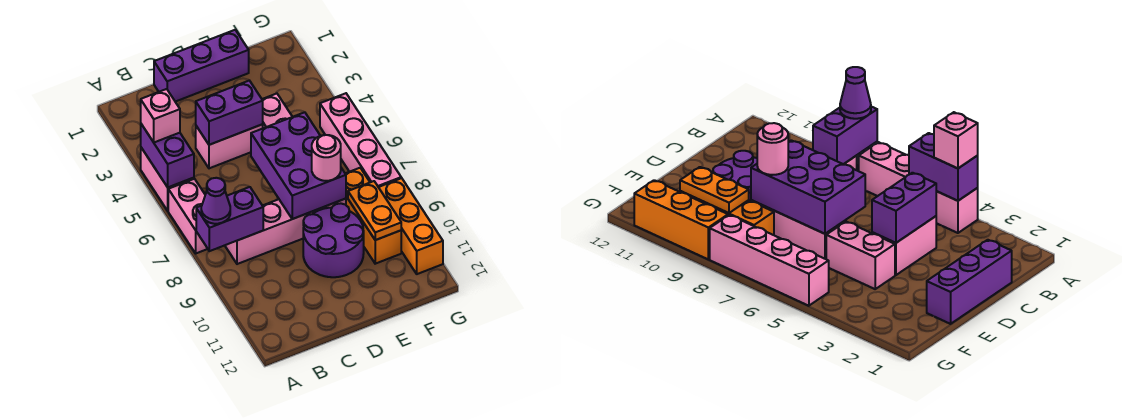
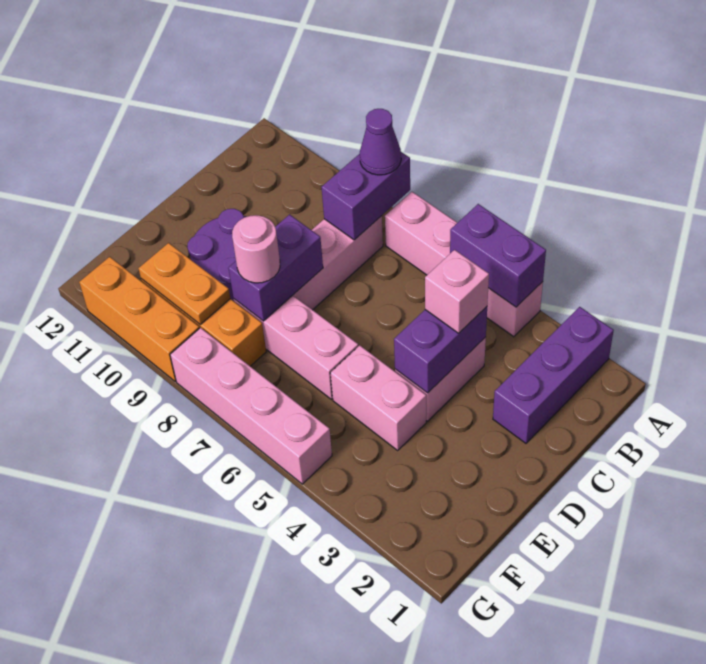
pink 1x1 brick [141,89,180,142] -> pink 1x1 brick moved to [425,250,489,333]
purple 1x3 brick [154,30,249,102] -> purple 1x3 brick moved to [493,307,614,443]
purple 2x3 brick [251,112,346,219] -> purple 1x2 brick [228,215,323,321]

